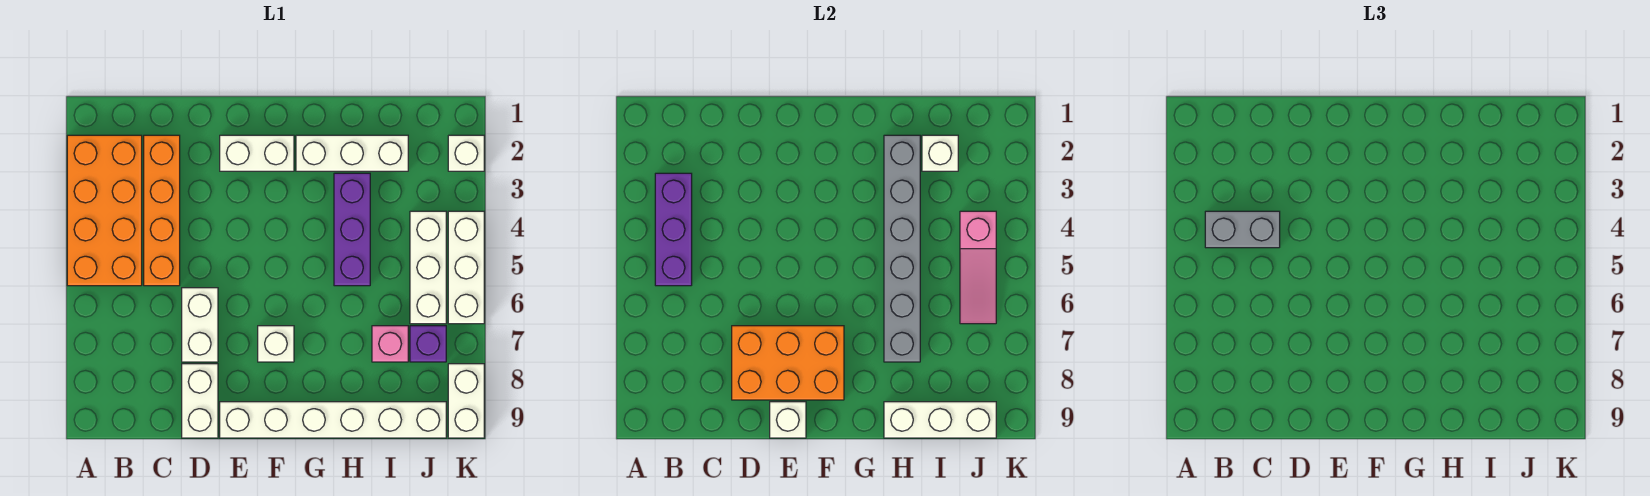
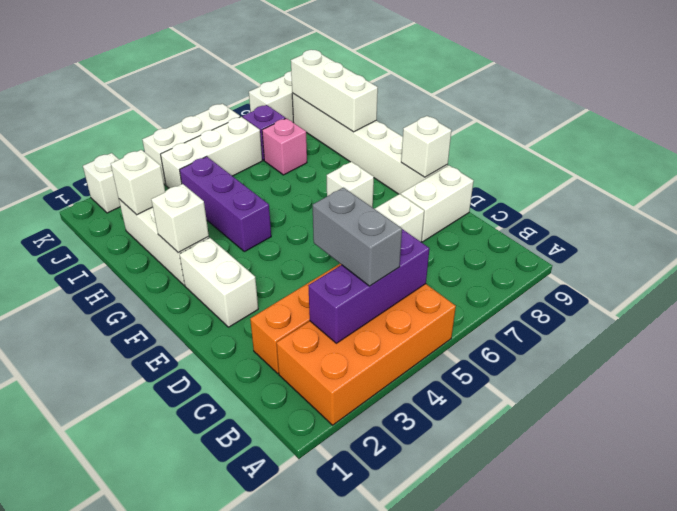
orange 2x3 brick [732,326,844,400] -> none
none -> white 1x1 brick [151,184,209,253]
grey 1x6 brick [884,135,920,362] -> none
purple 1x3 brick [334,173,370,286] -> purple 1x3 brick turned to [180,156,271,252]
pink 1x3 slope [960,211,996,324] -> none

